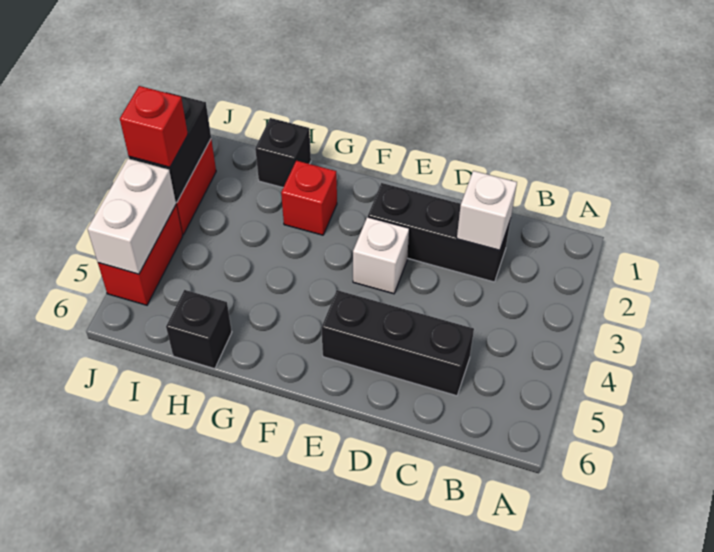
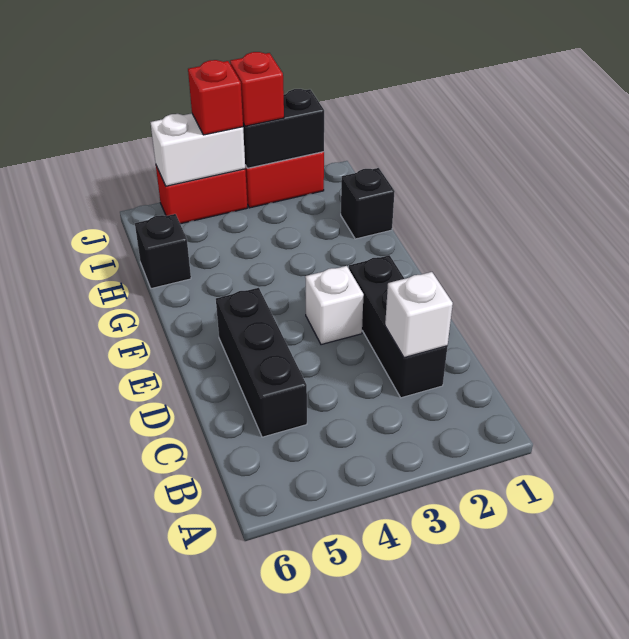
red 1x1 brick [281,161,337,235] -> red 1x1 brick moved to [188,60,243,135]

